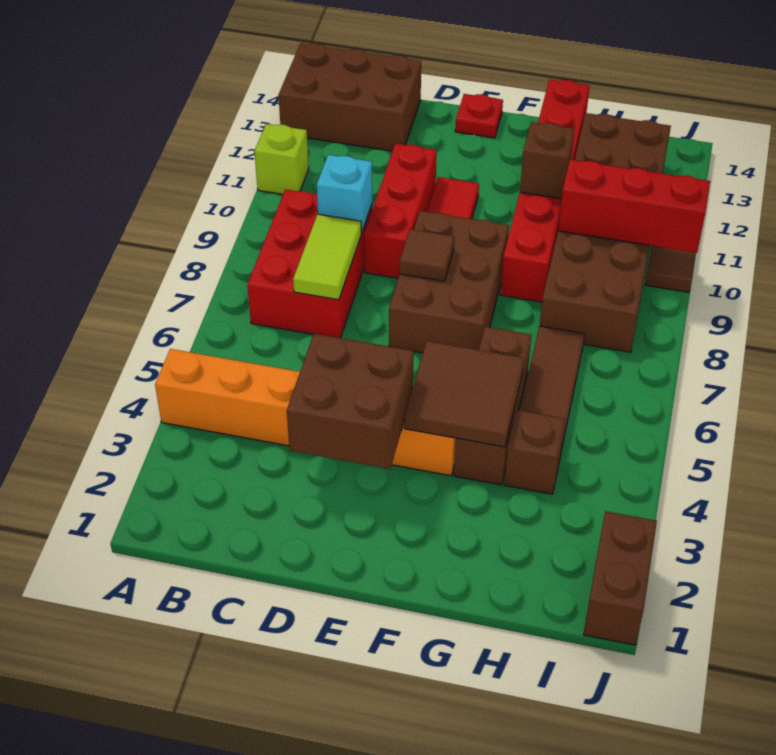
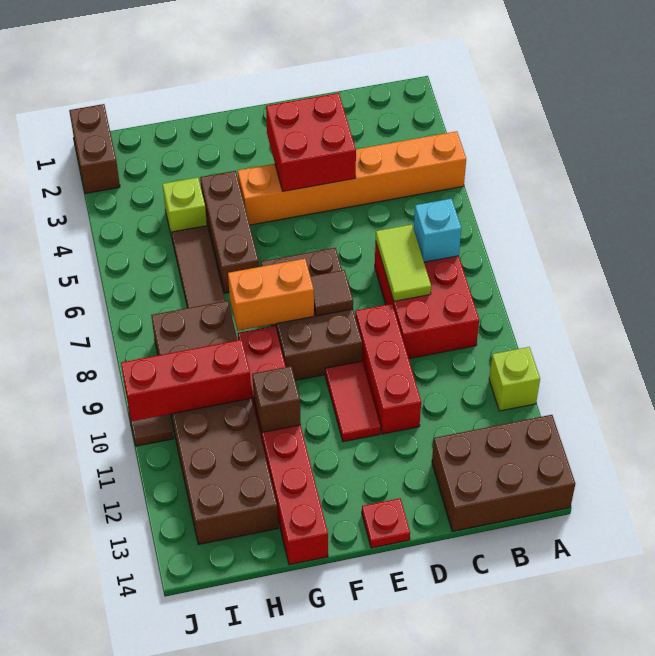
cyan 1x1 brick [317,155,372,233] -> cyan 1x1 brick moved to [414,199,461,262]
brown 2x2 brick [287,334,414,469] -> red 2x2 brick [266,93,356,191]
brown 2x2 tile [405,341,524,447] -> none
none -> orange 1x2 brick [228,259,314,331]
brown 1x1 brick [504,410,565,494] -> lime 1x1 brick [163,177,207,237]

